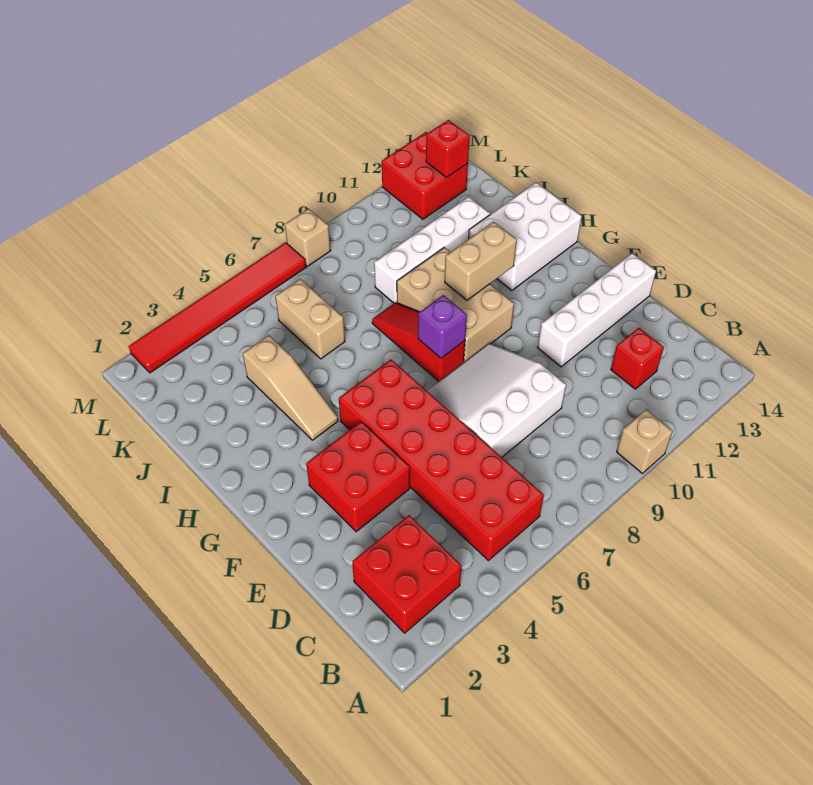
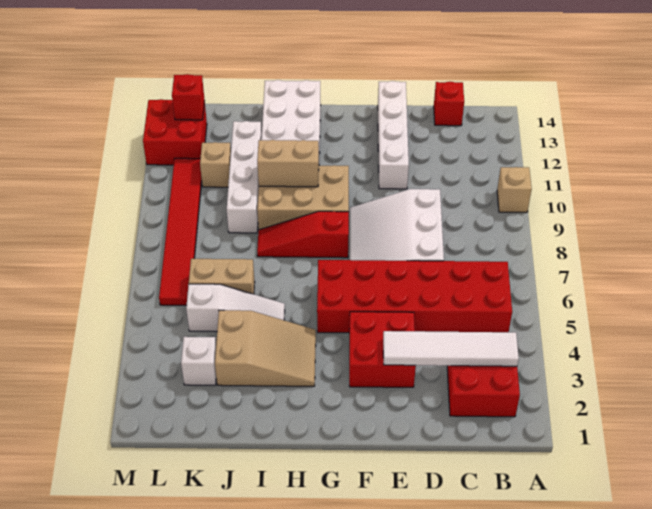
none -> white 1x4 tile [383,331,519,366]
red 1x1 brick [611,328,664,389] -> red 1x1 brick moved to [434,82,464,126]
purple 1x1 brick [418,295,467,358] -> none
tan 1x3 slope [243,335,338,440] -> tan 2x3 slope [215,310,316,386]
tan 1x2 brick [445,222,517,300] -> tan 1x2 brick turned to [257,140,319,187]
none -> white 1x3 slope [186,284,285,332]
none -> white 1x1 brick [181,337,216,385]
red 1x6 tile [129,242,306,373] -> red 1x6 tile moved to [159,158,202,305]
tan 1x1 brick [285,209,331,266] -> tan 1x1 brick moved to [200,142,231,187]

